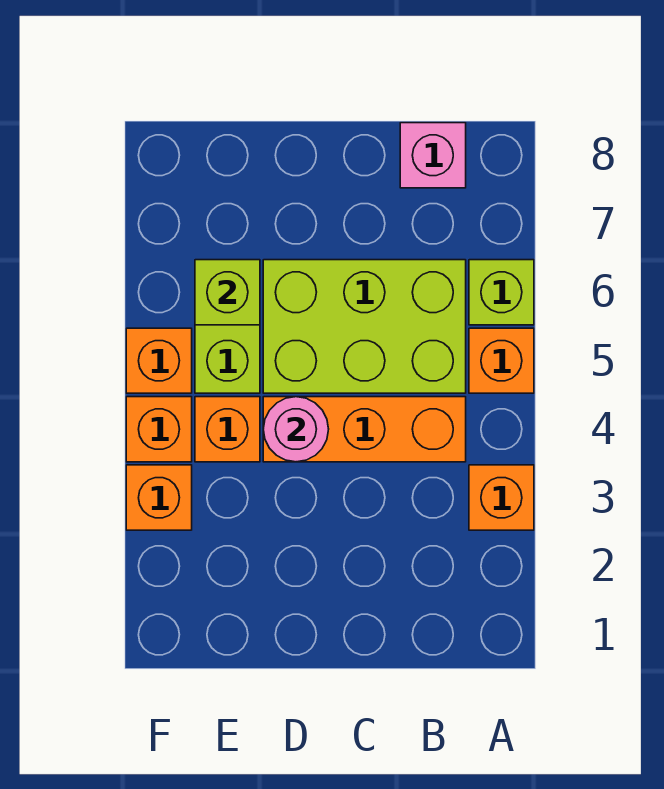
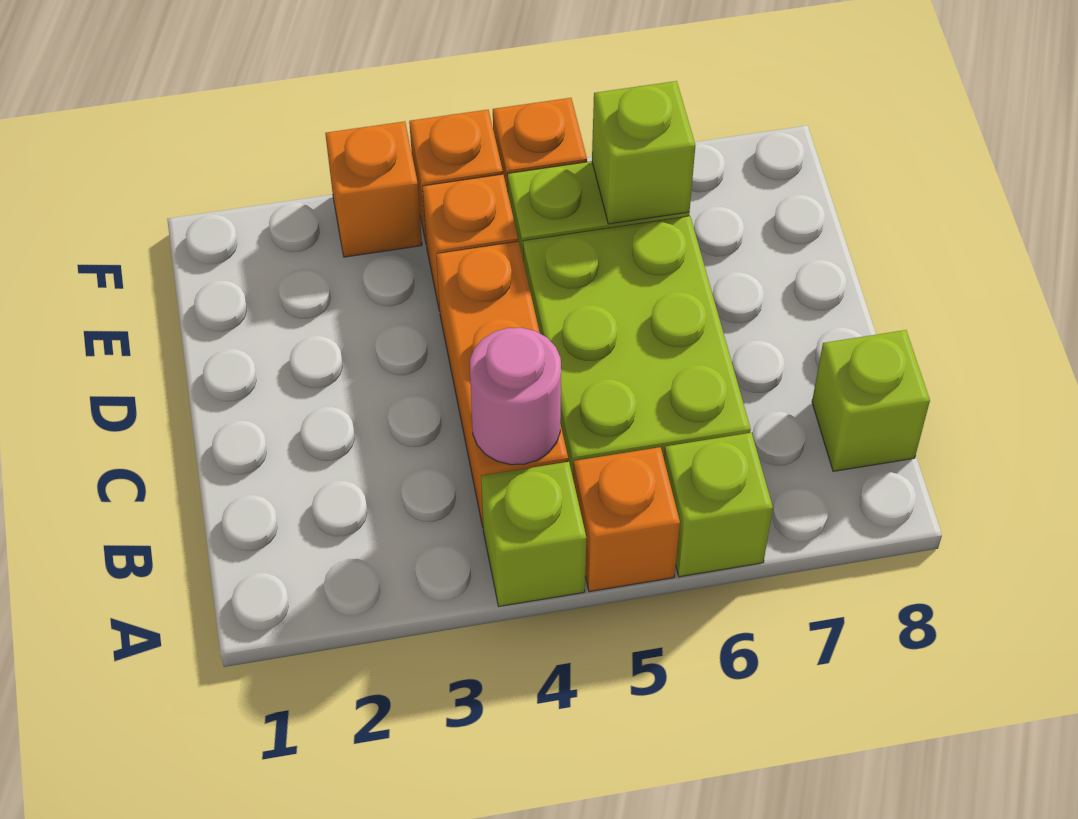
orange 1x1 brick [469,465,534,530] -> none
none -> lime 1x1 brick [481,462,586,606]
pink 1x1 brick [400,123,466,188] -> lime 1x1 brick [812,330,930,471]
pink 1x1 round brick [263,397,329,462] -> pink 1x1 round brick moved to [470,328,561,465]

